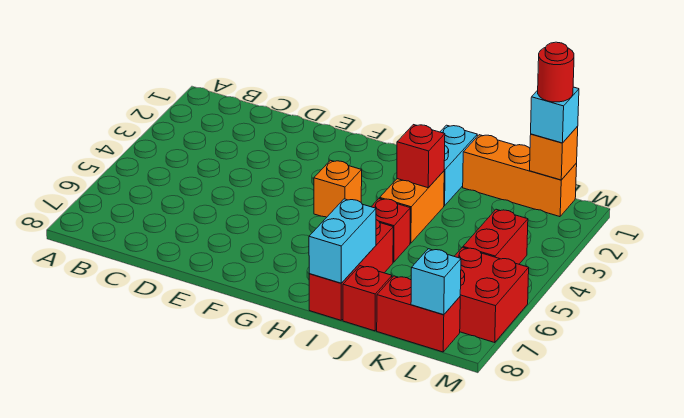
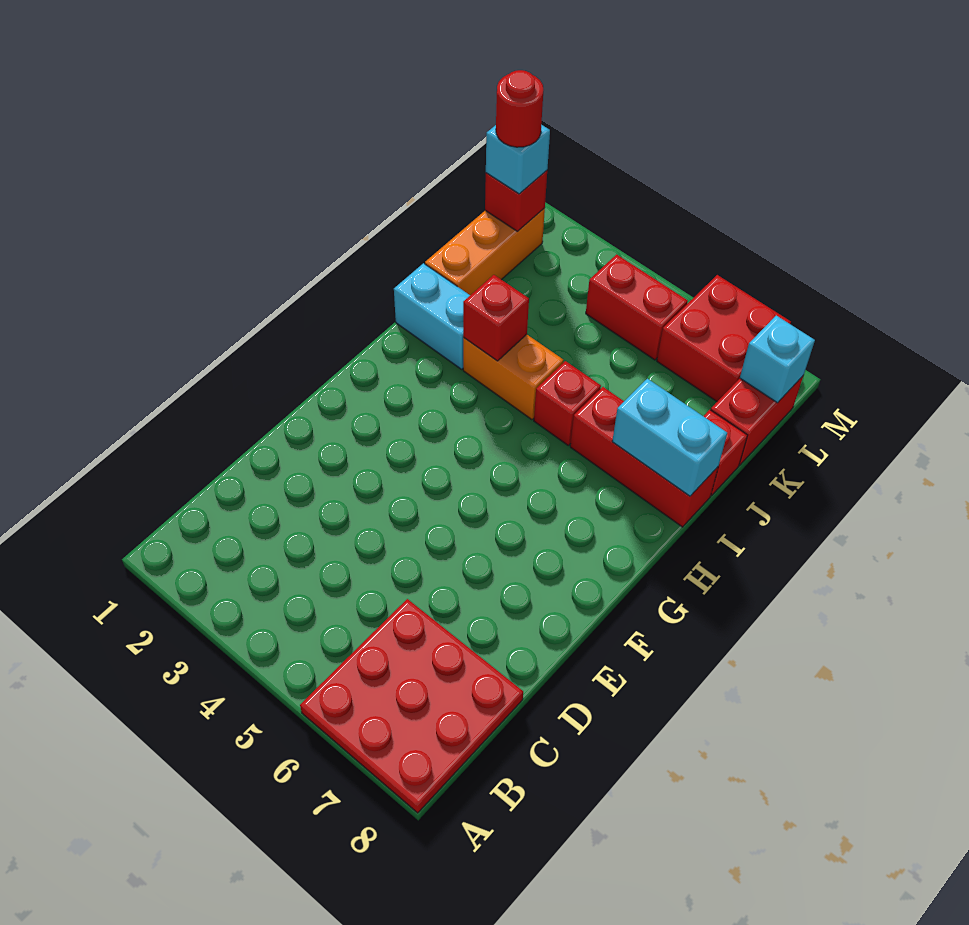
none -> red 3x3 plate [300,599,523,813]
orange 1x1 brick [314,160,362,217] -> none
orange 1x1 brick [530,126,578,180] -> red 1x1 brick [485,171,547,231]

